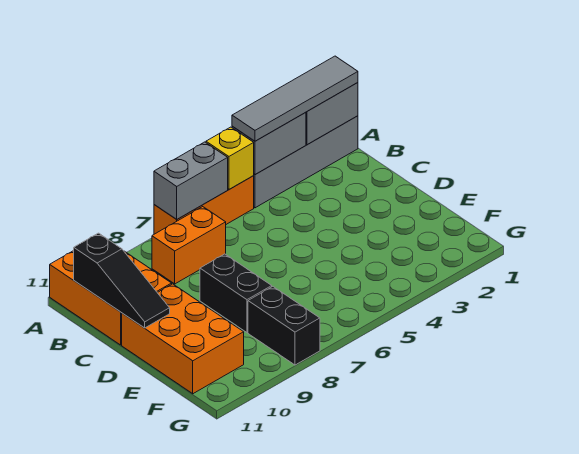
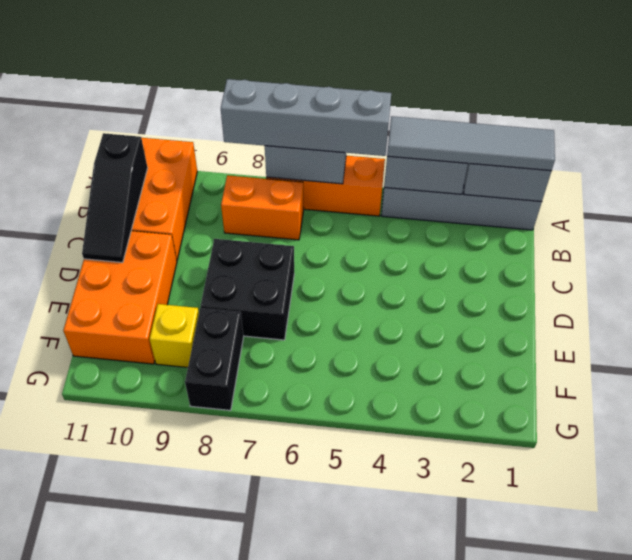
yellow 1x1 brick [206,127,254,189] -> yellow 1x1 brick moved to [150,304,199,367]
none -> grey 1x4 brick [221,79,391,156]
black 1x2 brick [200,254,272,332] -> black 2x2 brick [200,239,294,340]

